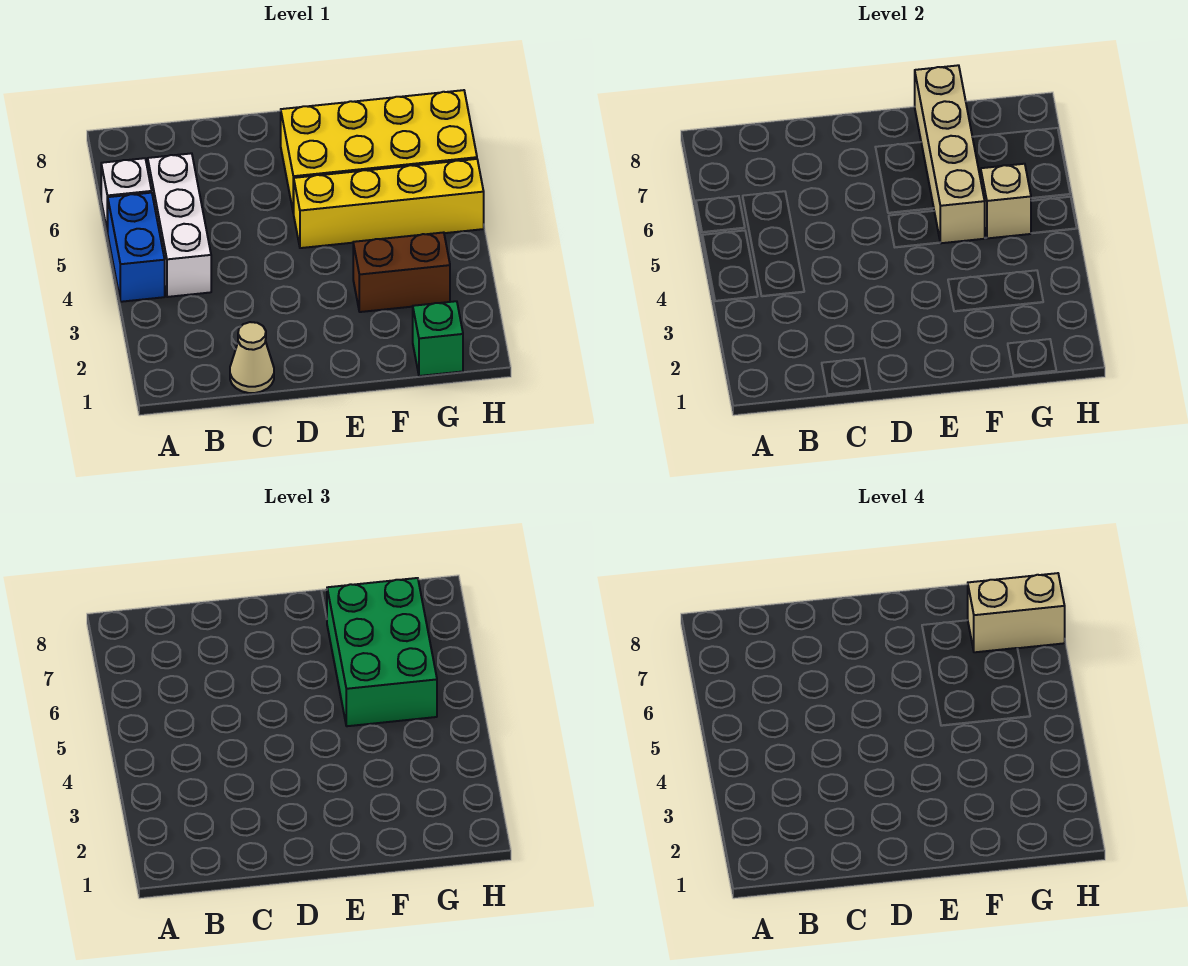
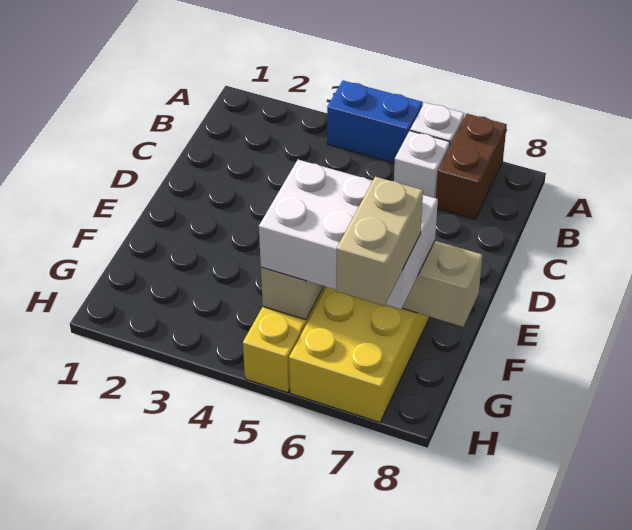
white 1x3 brick [148,153,211,297] -> white 1x1 brick [394,131,450,198]
tan 1x1 cone [230,322,274,393] -> none
brown 1x2 brick [353,232,450,312] -> brown 1x2 brick moved to [436,114,507,219]
green 2x3 brick [327,578,437,726] -> white 2x3 brick [259,160,438,309]
green 1x1 brick [413,301,463,376] -> none

